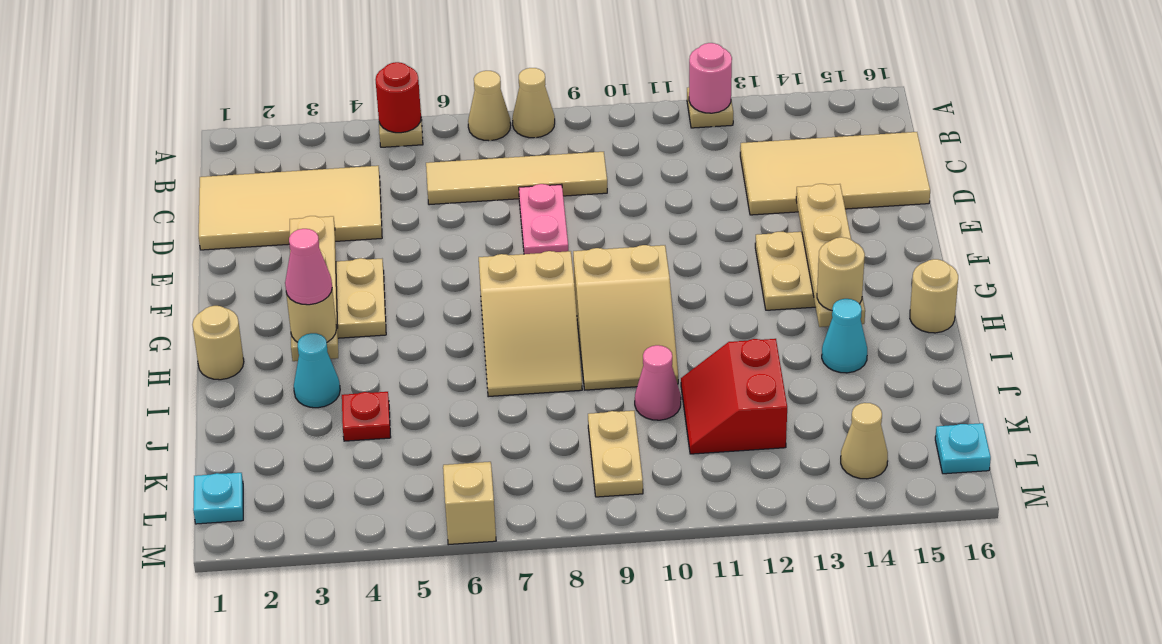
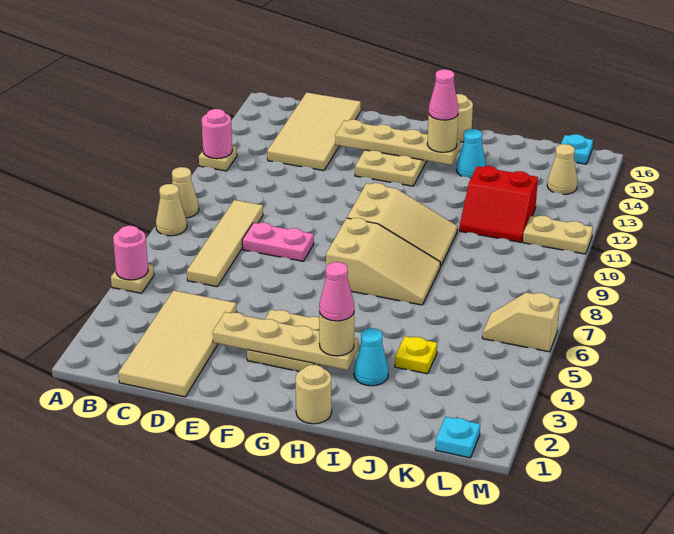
red 1x1 round brick [375,62,421,133] -> pink 1x1 round brick [113,226,148,280]
tan 1x1 cone [468,71,511,141] -> tan 1x1 cone moved to [172,167,199,218]
red 1x1 plate [342,392,391,441] -> yellow 1x1 plate [395,336,437,374]
pink 1x1 cone [635,345,681,420] -> pink 1x1 cone moved to [429,69,459,120]
tan 1x2 plate [588,411,643,497] -> tan 1x2 plate moved to [523,215,593,254]

